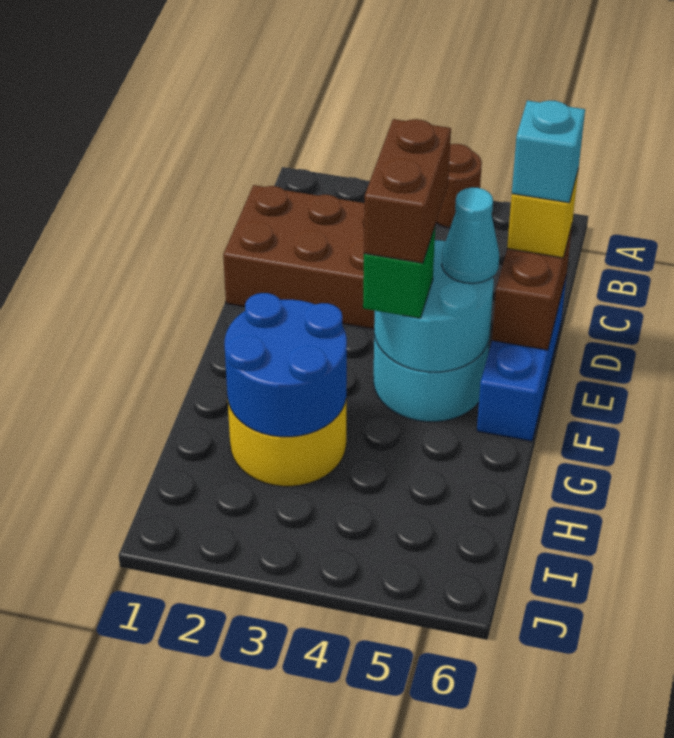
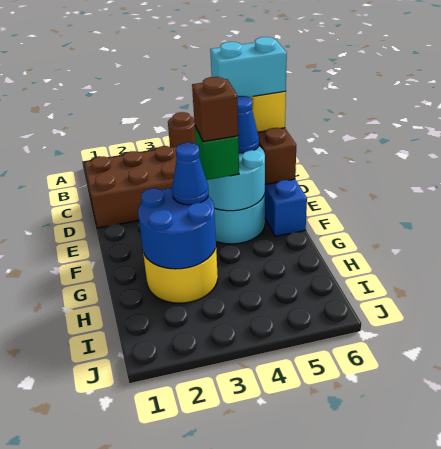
cyan 1x1 brick [512,100,585,203] -> cyan 1x2 brick [210,37,287,97]
brown 1x2 brick [364,119,451,263] -> brown 1x1 brick [192,77,238,142]
cyan 1x1 cone [442,187,499,283] -> blue 1x1 cone [237,96,259,153]
none -> blue 1x1 cone [172,142,209,205]

